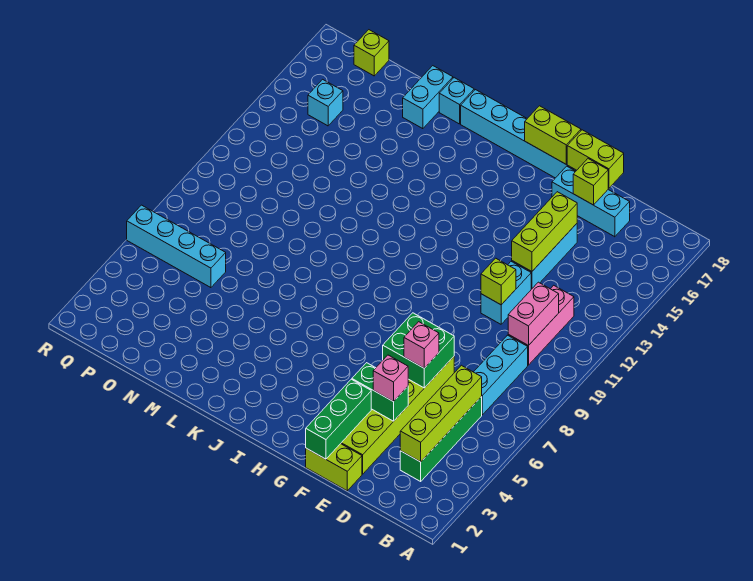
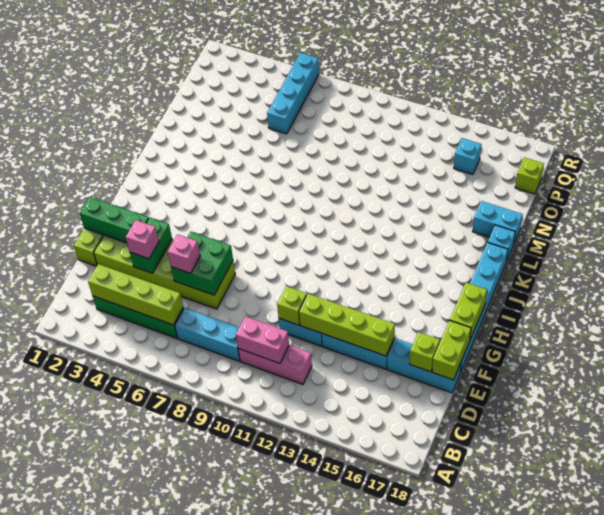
cyan 1x3 brick [552,166,630,237] -> cyan 1x3 brick turned to [387,339,461,393]
lime 1x3 brick [512,192,577,272] -> lime 1x4 brick [299,294,395,356]

